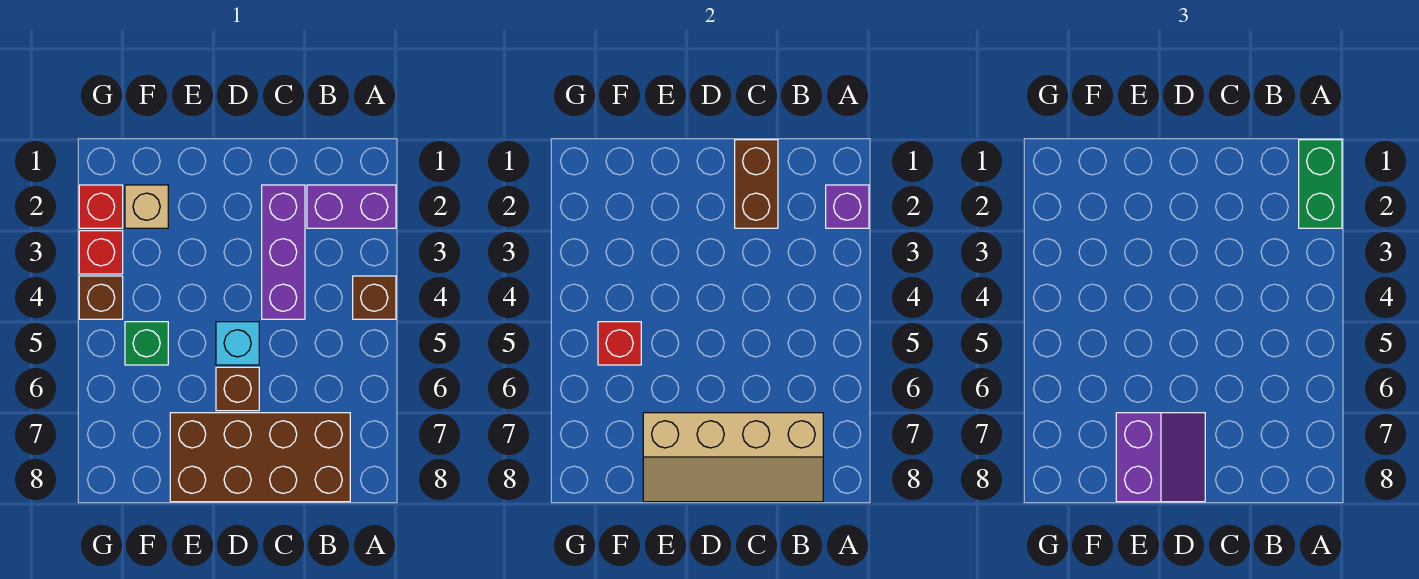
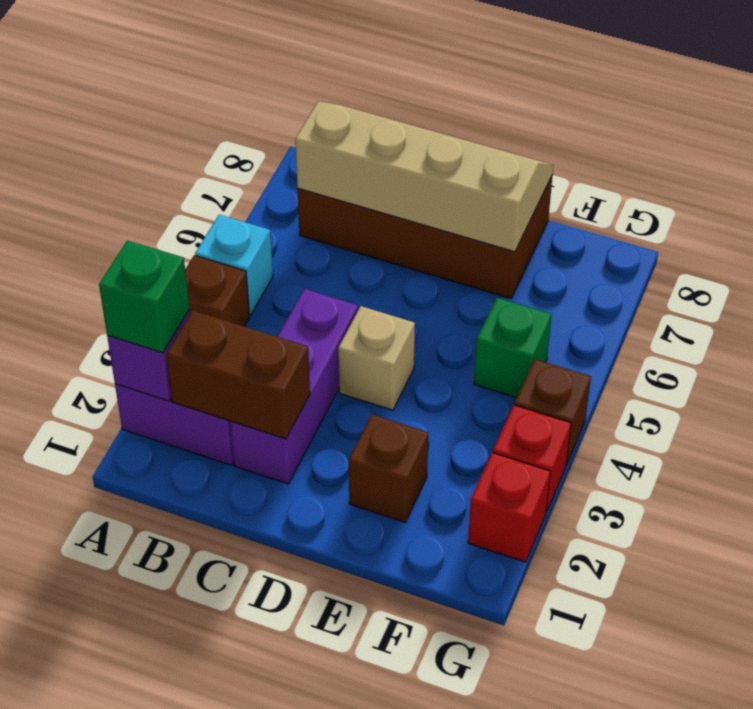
green 1x2 brick [1299,140,1342,228] -> green 1x1 brick [99,241,189,353]
brown 1x2 brick [735,140,778,228] -> brown 1x2 brick turned to [166,310,310,439]
cyan 1x1 brick [216,322,259,365] -> cyan 1x1 brick moved to [195,215,273,315]
brown 1x1 brick [216,367,259,411] -> brown 1x1 brick moved to [349,414,428,522]
purple 2x2 slope [1116,413,1205,502] -> none
tan 1x1 brick [125,185,168,228] -> tan 1x1 brick moved to [338,306,415,410]
red 1x1 brick [598,322,641,365] -> none

